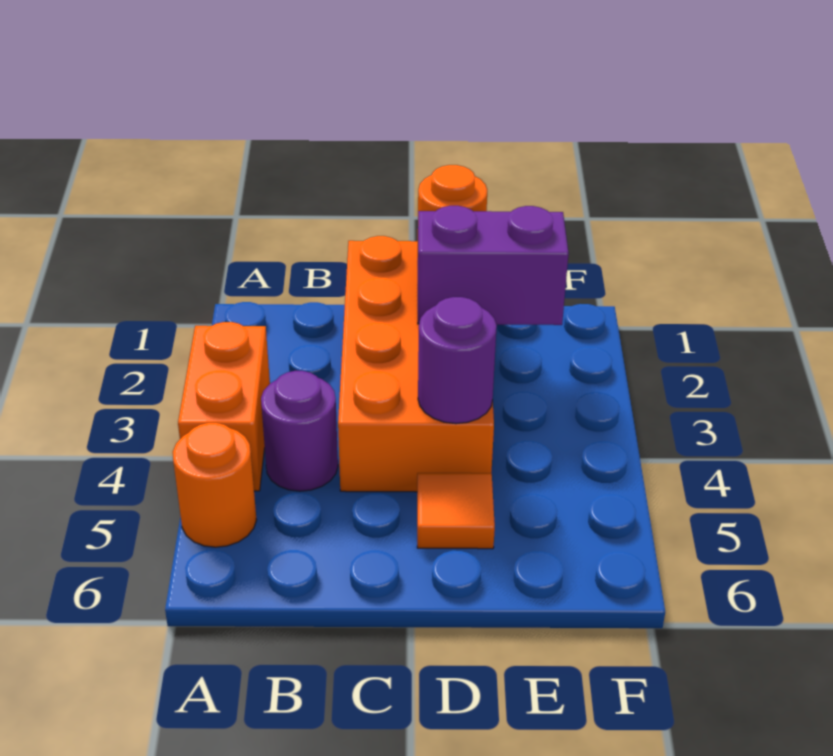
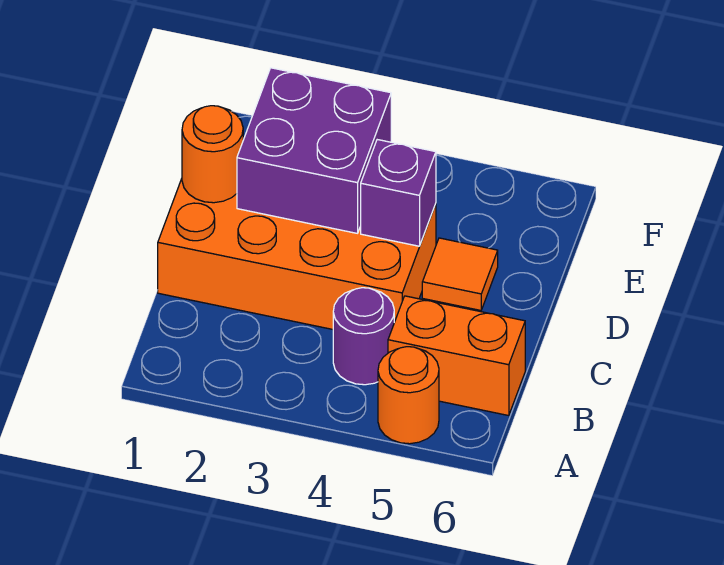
orange 1x2 brick [178,322,270,491] -> orange 1x2 brick moved to [388,296,525,416]
purple 1x2 brick [418,206,569,325] -> purple 2x2 brick [237,68,391,233]
purple 1x1 round brick [418,297,497,424] -> purple 1x1 brick [361,140,436,246]

